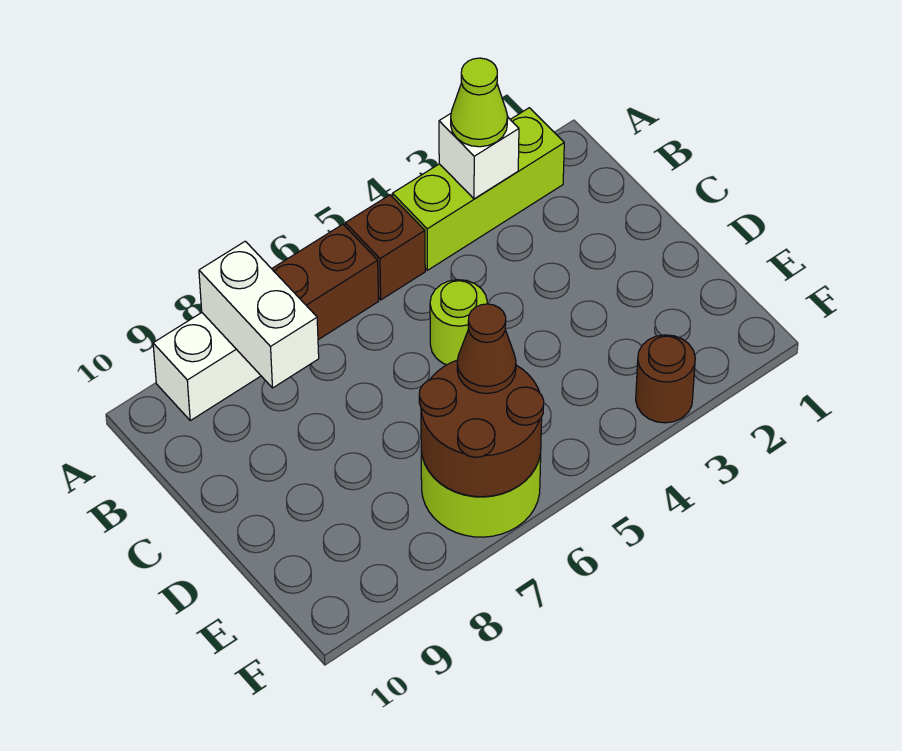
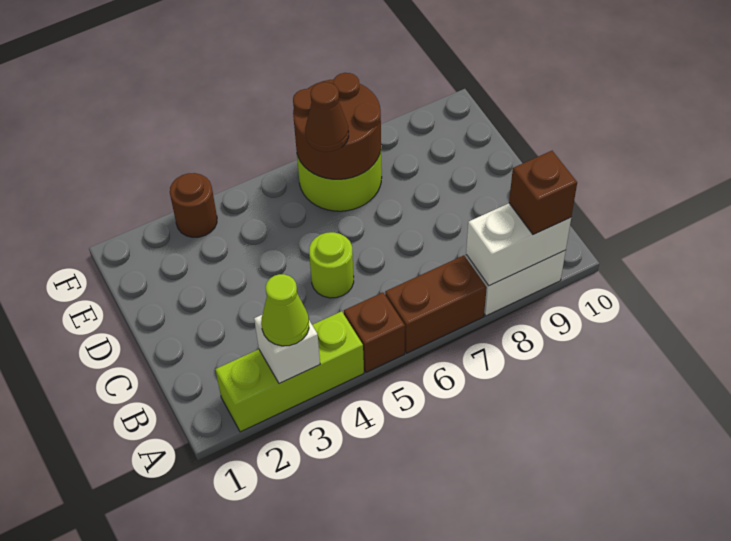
white 1x2 brick [199,241,319,388] -> white 1x2 brick turned to [466,203,571,286]
none -> brown 1x1 brick [509,151,577,235]

